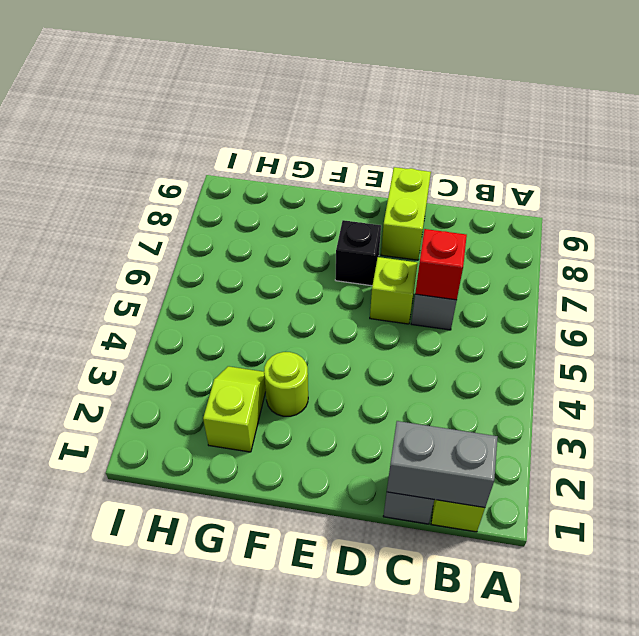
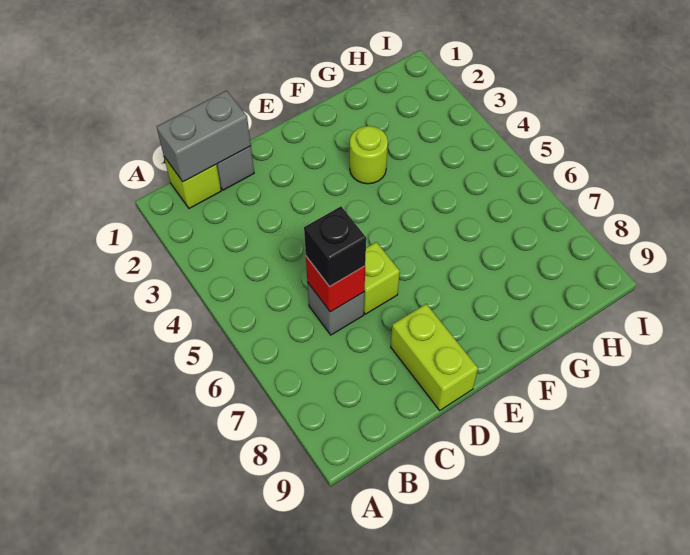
black 1x1 brick [335,220,381,286] -> black 1x1 brick moved to [304,206,366,287]
lime 1x2 slope [203,366,266,452] -> none

